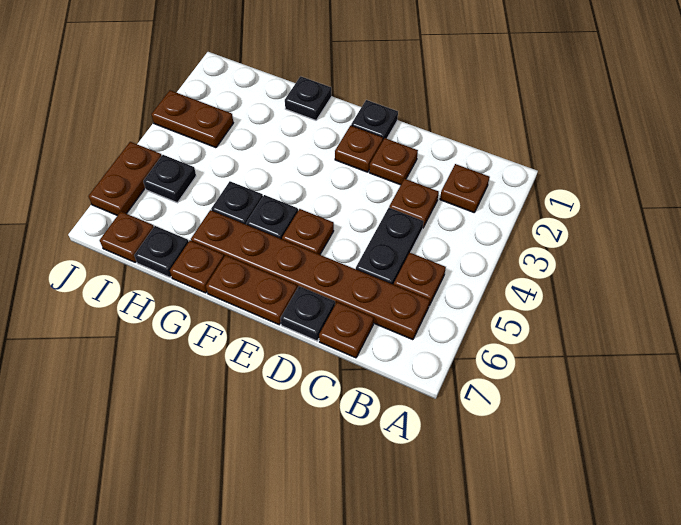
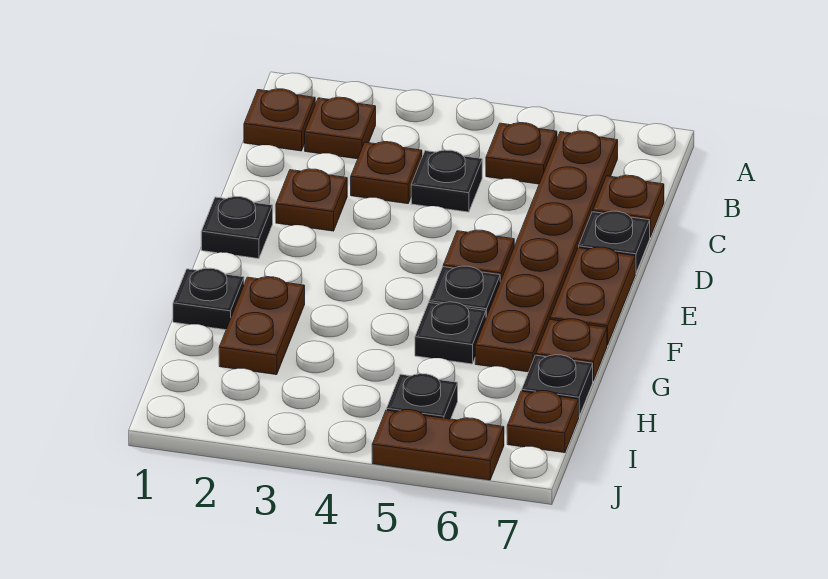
black 1x2 plate [356,208,424,285] -> black 1x1 plate [411,150,482,212]
brown 1x1 plate [335,126,383,172] -> brown 1x1 plate moved to [244,89,315,151]
brown 1x2 plate [151,90,233,148] -> brown 1x2 plate moved to [219,277,305,375]

